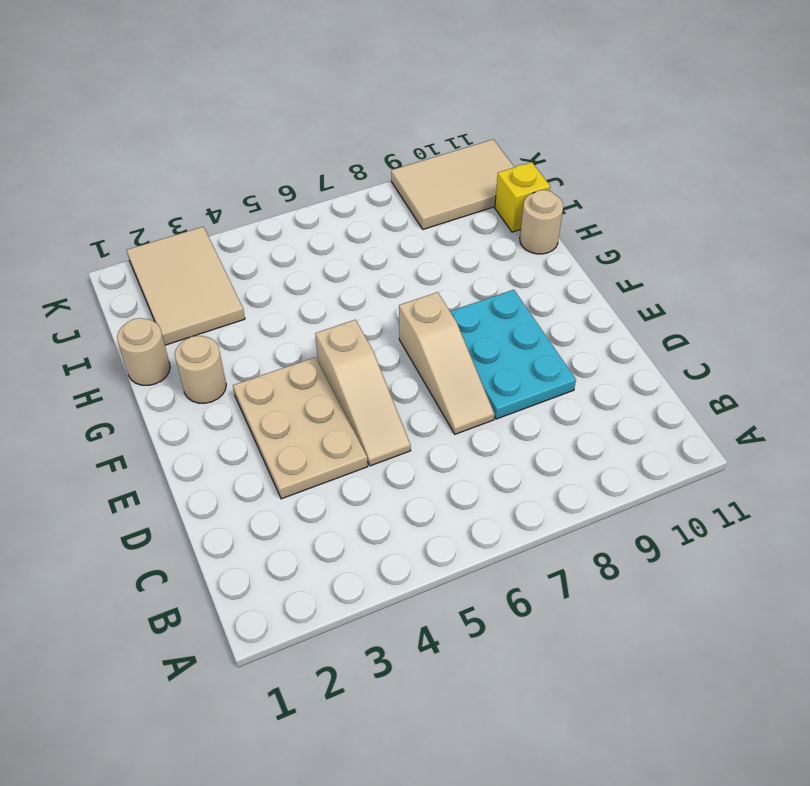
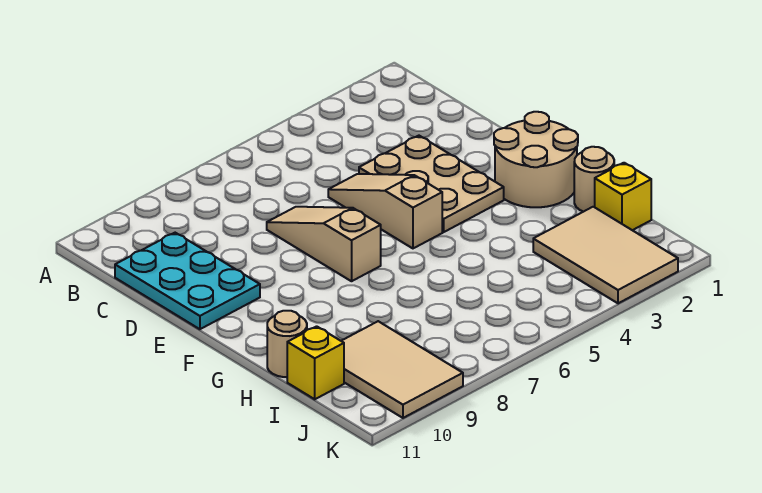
cyan 2x3 plate [450,290,576,419] -> cyan 2x3 plate moved to [115,233,260,329]
tan 1x1 round brick [175,336,226,403] -> tan 2x2 round brick [494,112,578,207]
none -> yellow 1x1 brick [595,163,651,230]
tan 2x3 tile [391,139,514,229] -> tan 2x3 tile turned to [342,321,463,418]

